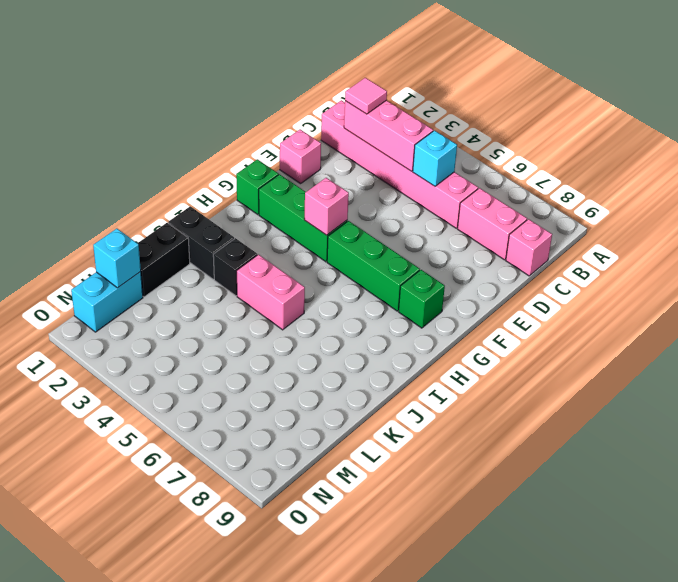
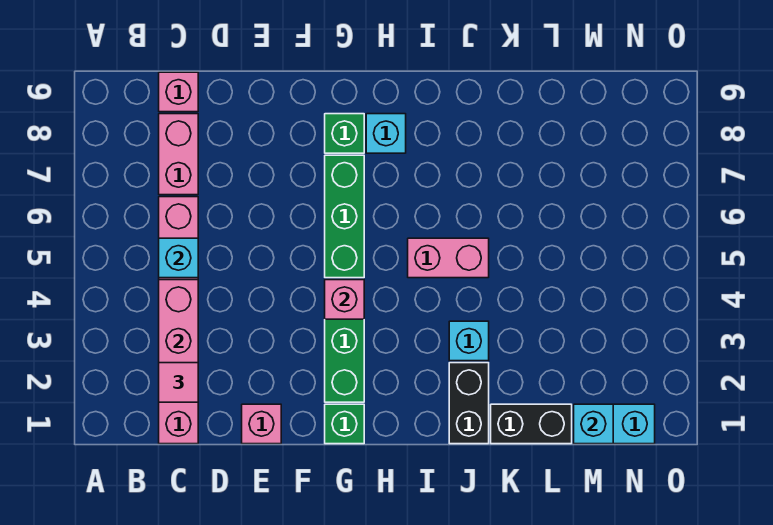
none -> cyan 1x1 brick [366,114,406,153]
black 1x1 brick [213,238,257,296] -> cyan 1x1 brick [449,321,489,361]
pink 1x2 brick [237,255,305,330] -> pink 1x2 brick turned to [408,238,489,278]

